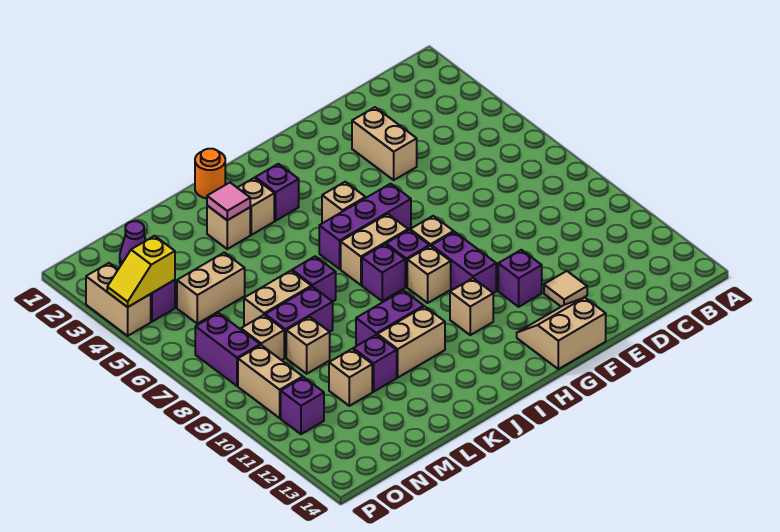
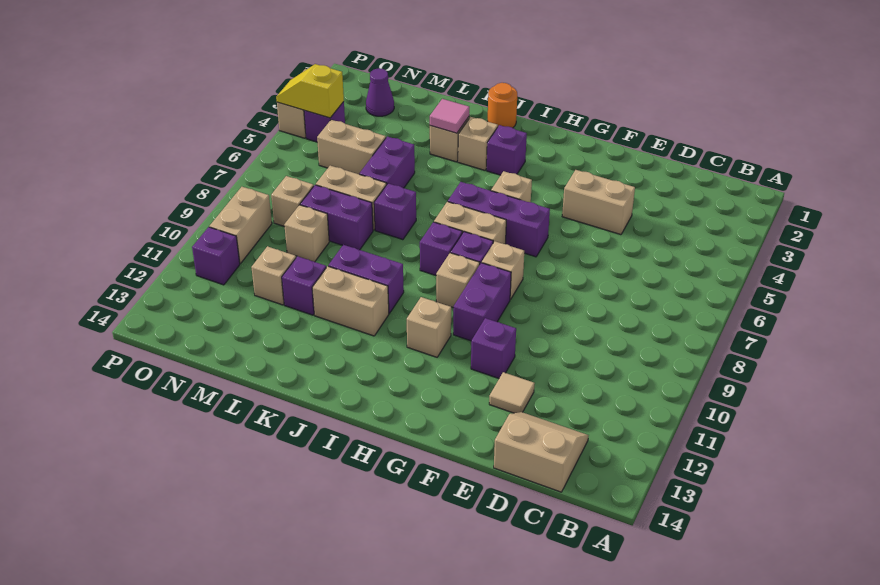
tan 1x2 brick [352,107,417,180] -> tan 1x2 brick turned to [562,170,635,235]
tan 2x2 slope [517,298,606,369] -> tan 2x2 slope moved to [494,412,589,492]
purple 1x2 brick [195,313,260,386] -> purple 1x2 brick moved to [359,136,415,188]

